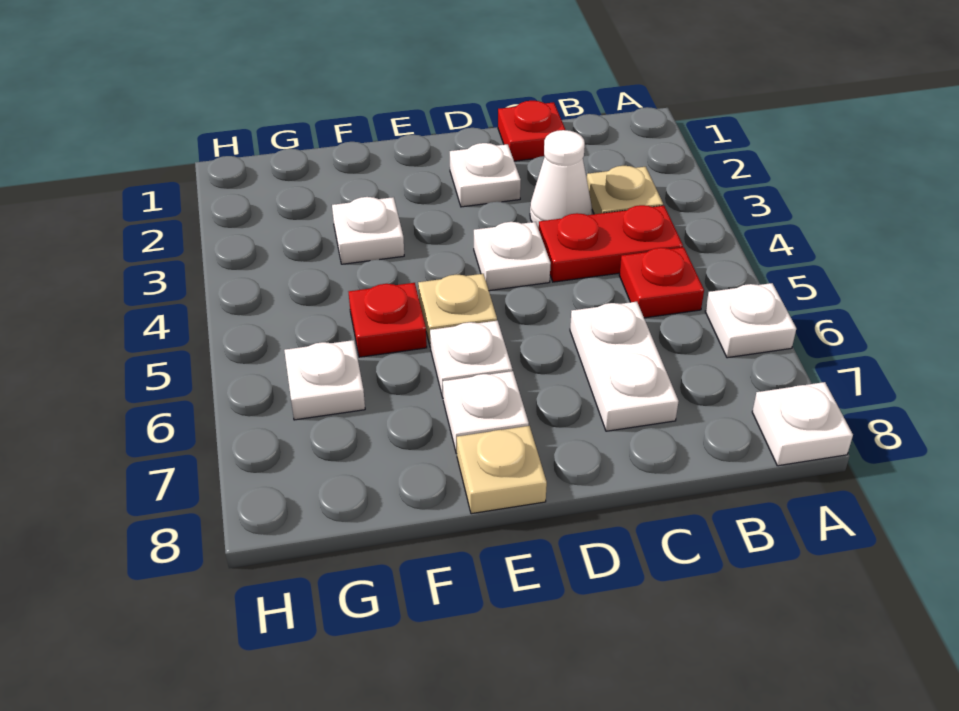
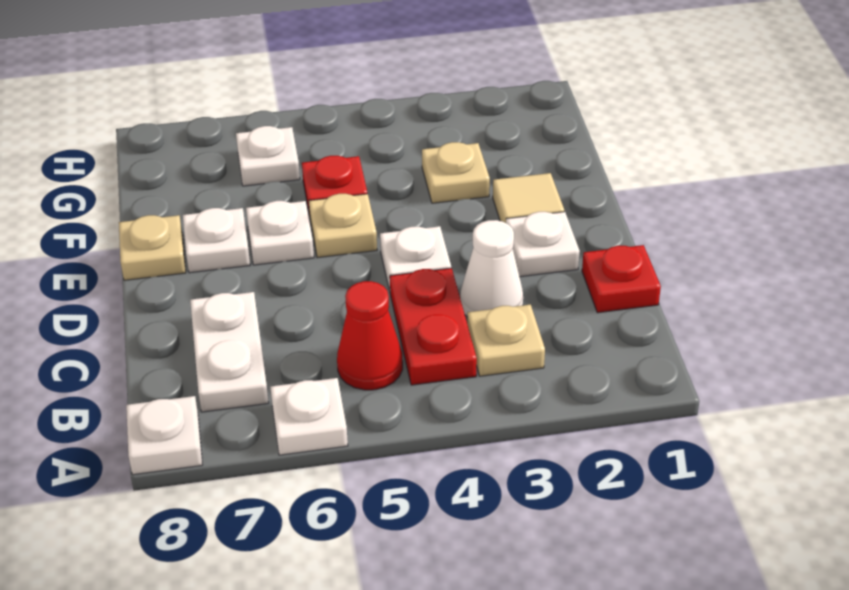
red 1x1 plate [619,247,704,318] -> red 1x1 cone [337,281,403,390]
white 1x2 plate [570,302,679,431] -> white 1x2 plate turned to [190,292,269,412]
none -> tan 1x1 tile [493,173,564,223]
white 1x1 plate [332,197,404,264] -> tan 1x1 plate [422,142,490,203]

